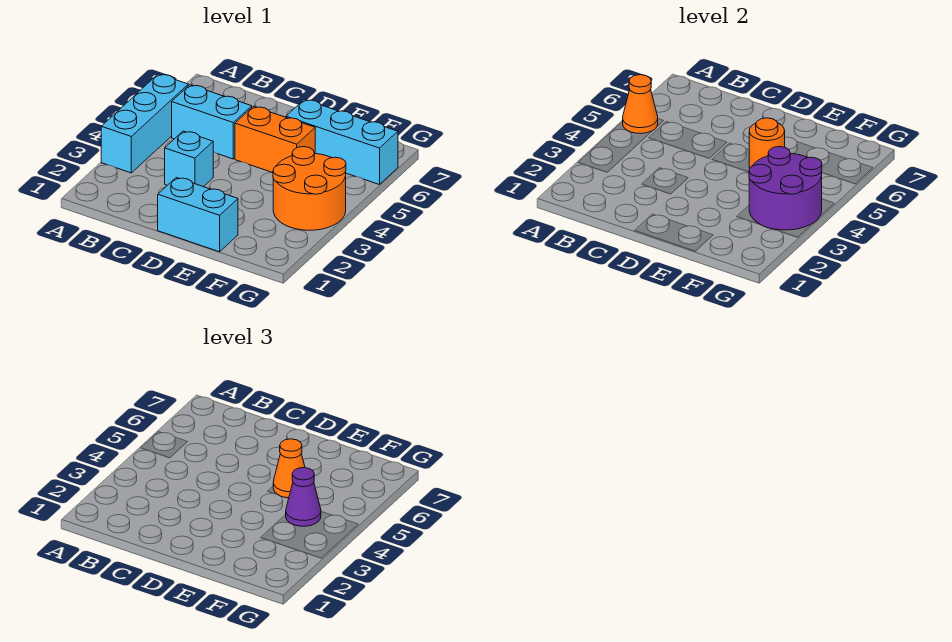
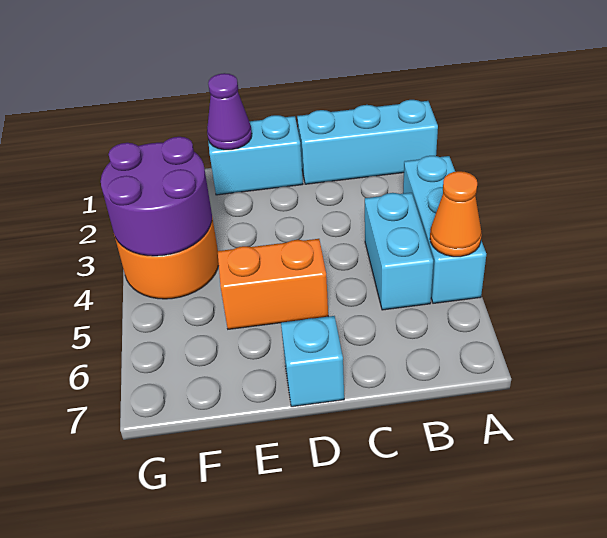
cyan 1x2 brick [172,85,252,159] -> cyan 1x2 brick turned to [365,193,433,310]
cyan 1x1 brick [165,131,213,187] -> cyan 1x1 brick moved to [281,316,344,407]
orange 1x1 round brick [749,118,785,168] -> none
orange 1x1 cone [273,439,305,498] -> none
cyan 1x3 brick [286,99,398,185] -> cyan 1x3 brick moved to [297,100,438,184]
purple 1x1 cone [286,468,321,526] -> purple 1x1 cone moved to [207,73,252,150]

